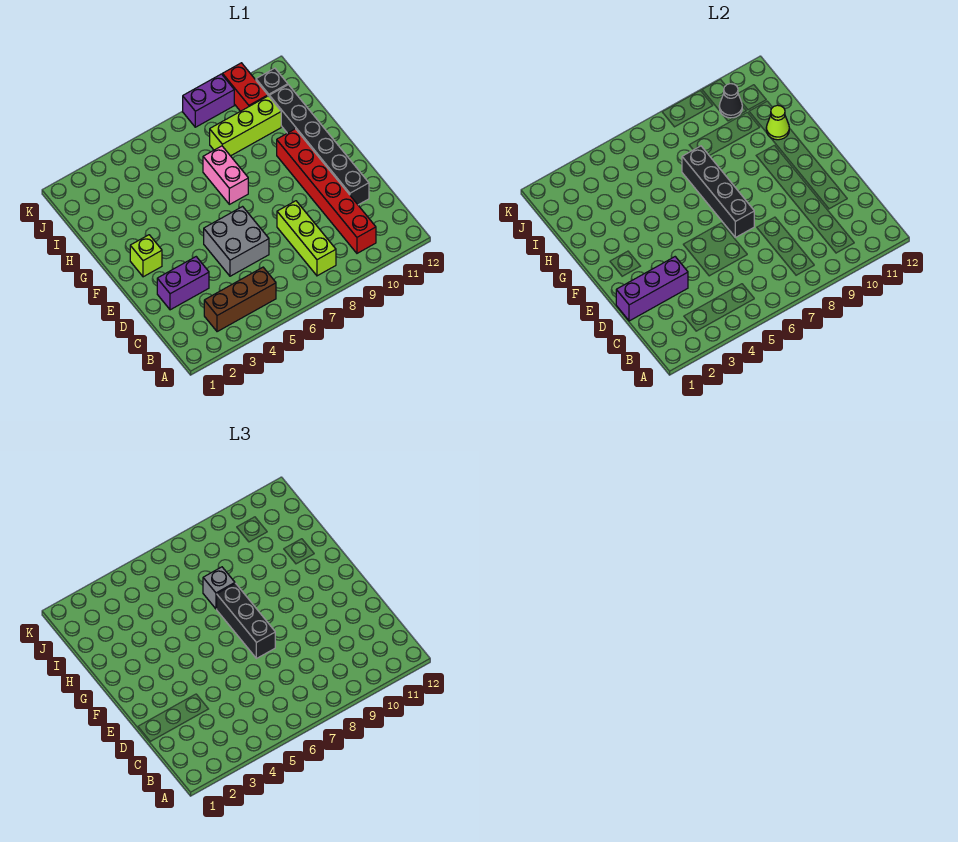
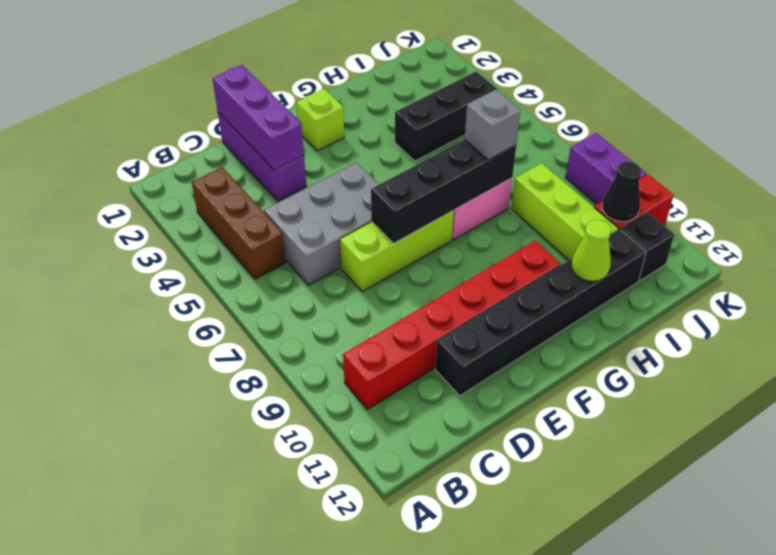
lime 1x3 brick [277,201,336,276] -> lime 1x3 brick moved to [340,210,454,292]
purple 1x2 brick [157,257,209,310] -> purple 1x3 brick [218,112,306,201]
grey 2x2 brick [204,207,269,276] -> grey 2x3 brick [264,163,379,285]
black 1x3 brick [217,583,275,658] -> black 1x3 brick moved to [395,71,497,161]

